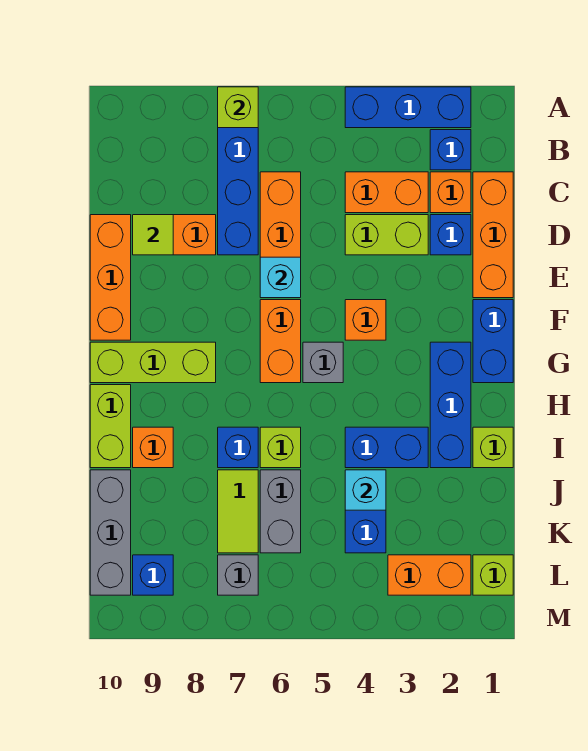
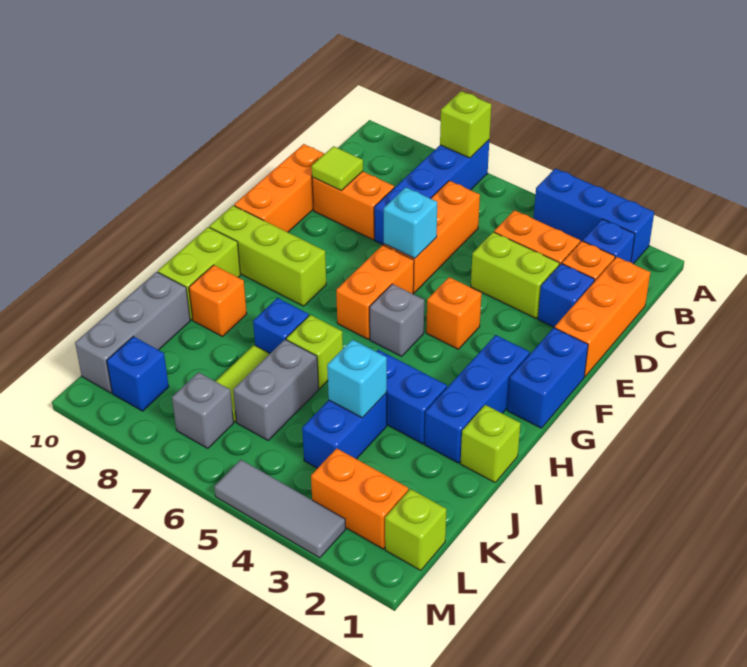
none -> grey 1x3 tile [214,460,346,558]

